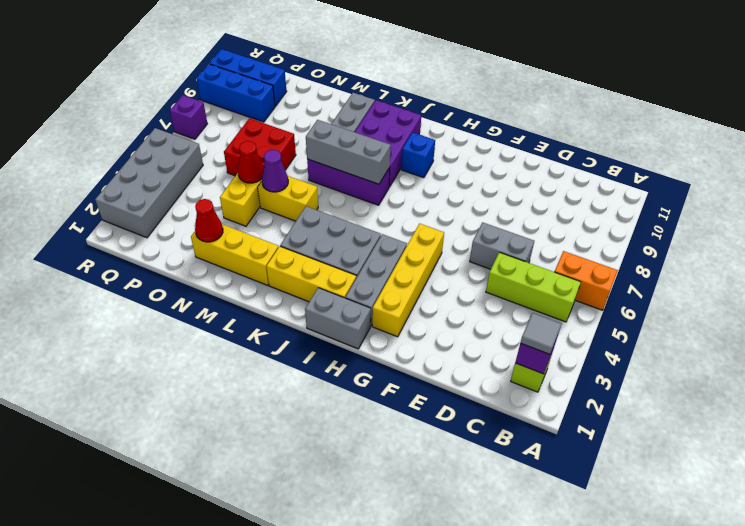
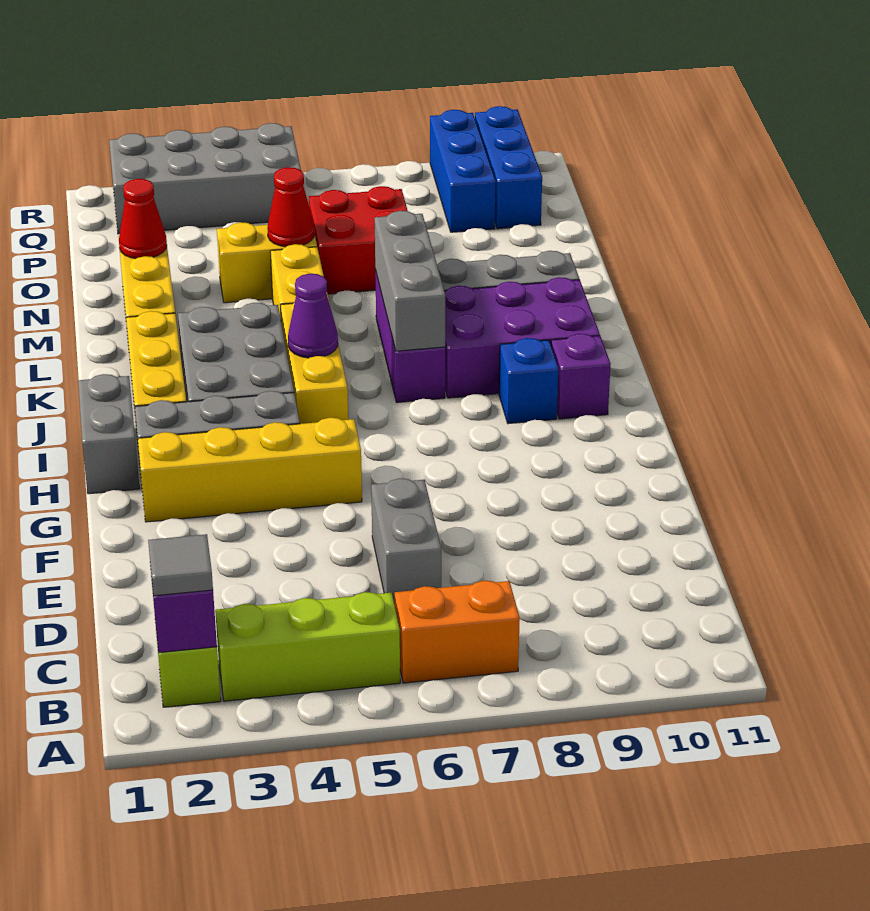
orange 1x2 brick [555,251,618,310] -> orange 1x2 brick turned to [395,581,520,683]
lime 1x3 brick [486,252,581,322] -> lime 1x3 brick turned to [215,592,400,701]
none -> yellow 1x3 brick [280,302,348,424]
purple 1x1 cone [262,150,288,192] -> purple 1x1 cone moved to [288,274,338,358]
purple 1x1 brick [170,95,207,139] -> purple 1x1 brick moved to [551,334,611,419]

